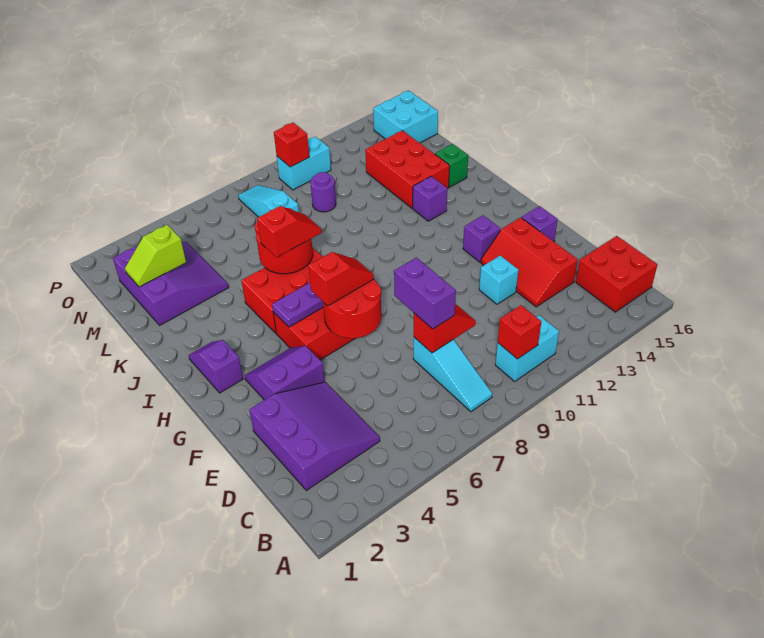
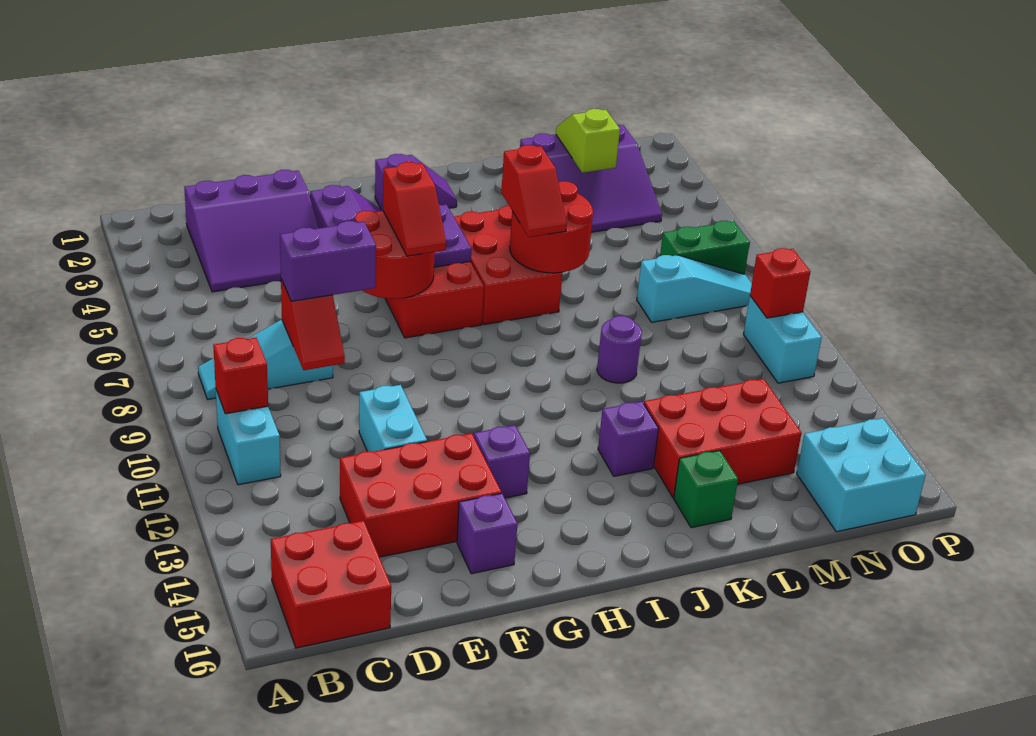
red 2x3 slope [481,217,578,307] -> red 2x3 brick [340,433,501,557]
cyan 1x1 brick [479,255,518,304] -> cyan 1x2 brick [359,385,427,452]
purple 1x1 round brick [310,172,336,212] -> purple 1x1 round brick moved to [597,316,642,383]
none -> green 1x2 brick [660,221,750,274]

